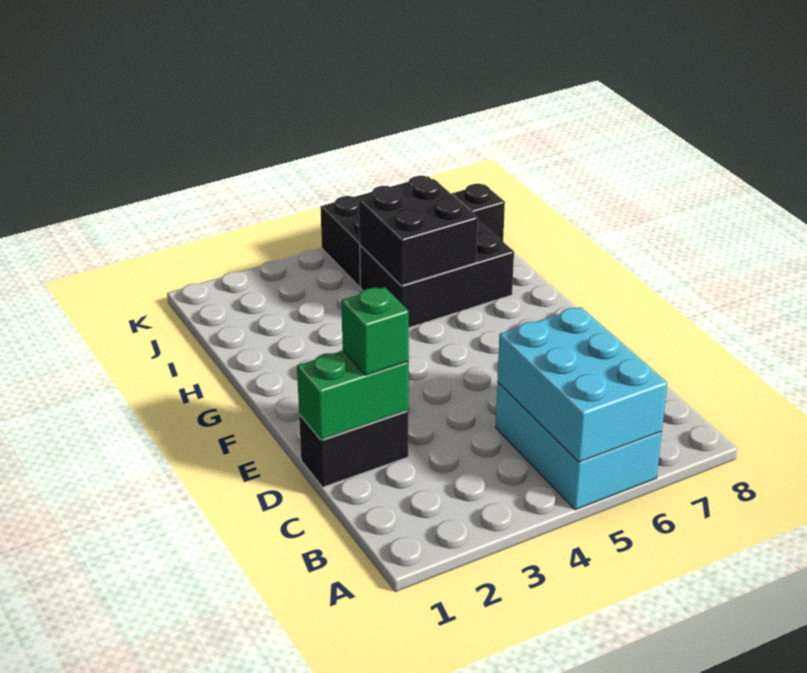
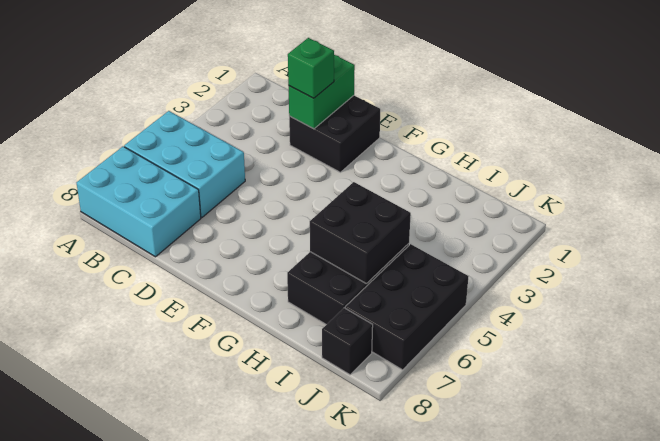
cyan 2x3 brick [497,307,667,462] -> cyan 2x3 brick moved to [77,146,201,257]
black 1x2 brick [299,410,408,487] -> black 2x2 brick [289,95,380,172]

